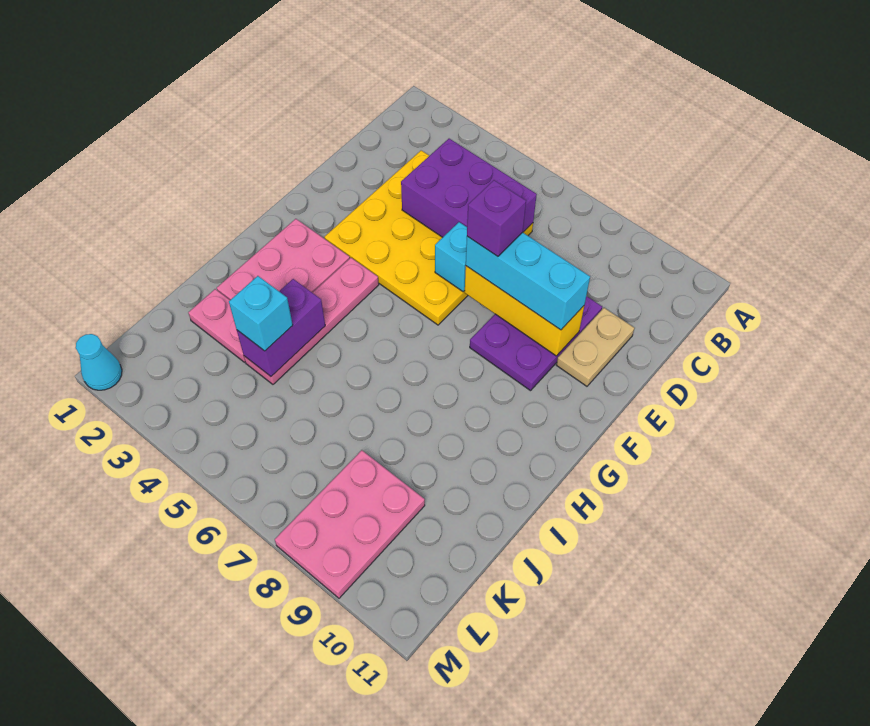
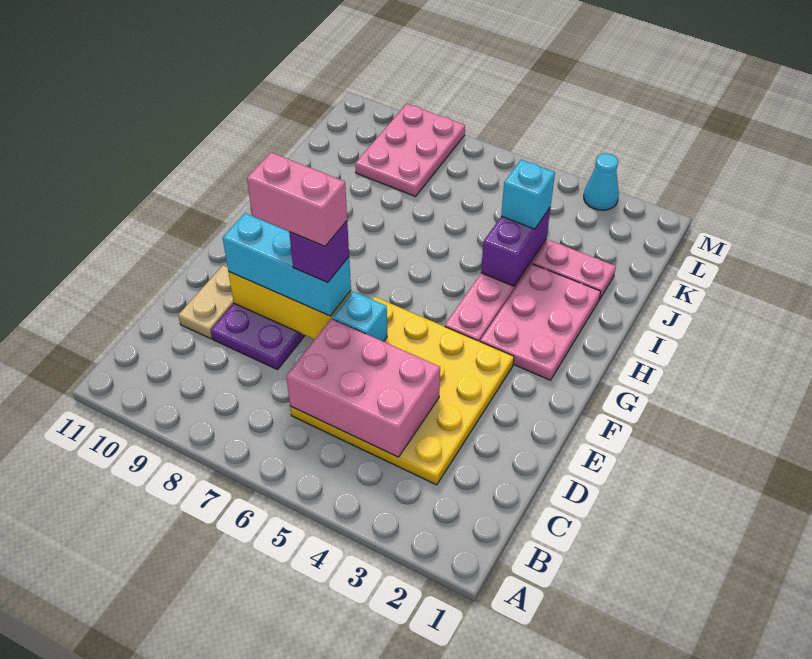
purple 2x3 brick [401,139,537,237] -> pink 2x3 brick [286,319,440,457]
none -> pink 1x2 brick [247,152,347,246]
cyan 1x1 cone [76,334,122,390] -> cyan 1x1 cone moved to [584,153,619,210]

